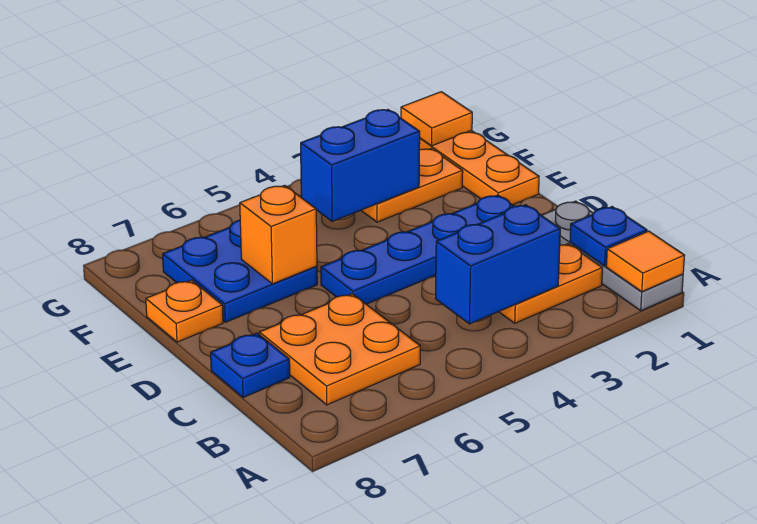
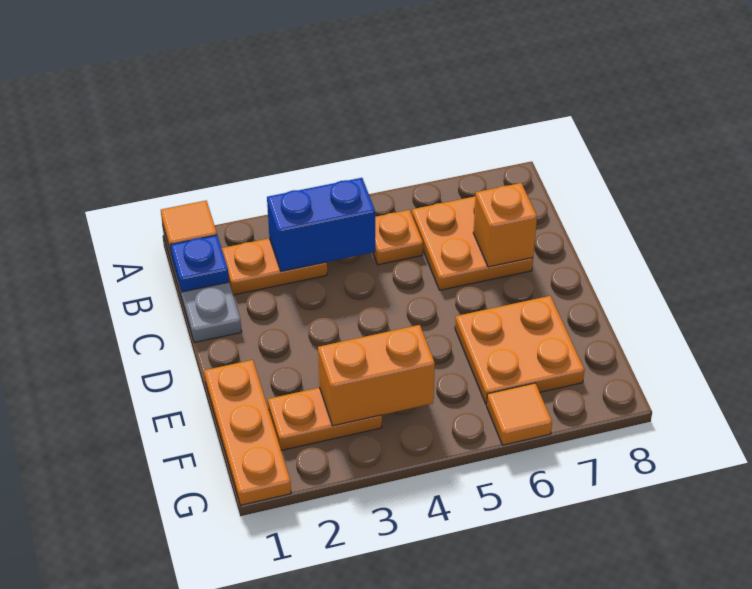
blue 1x1 plate [211,333,290,398] -> none
blue 1x4 plate [321,195,514,304] -> none
blue 2x2 plate [163,220,317,322] -> orange 2x2 plate [455,296,584,404]
orange 1x1 brick [240,185,317,284] -> orange 1x1 brick moved to [473,183,537,267]
orange 1x1 plate [146,280,223,342] -> orange 1x1 plate moved to [373,210,423,265]
blue 1x2 brick [301,110,420,222] -> orange 1x2 brick [318,325,435,426]
orange 1x1 tile [401,92,472,146] -> orange 1x1 tile moved to [487,383,552,445]

